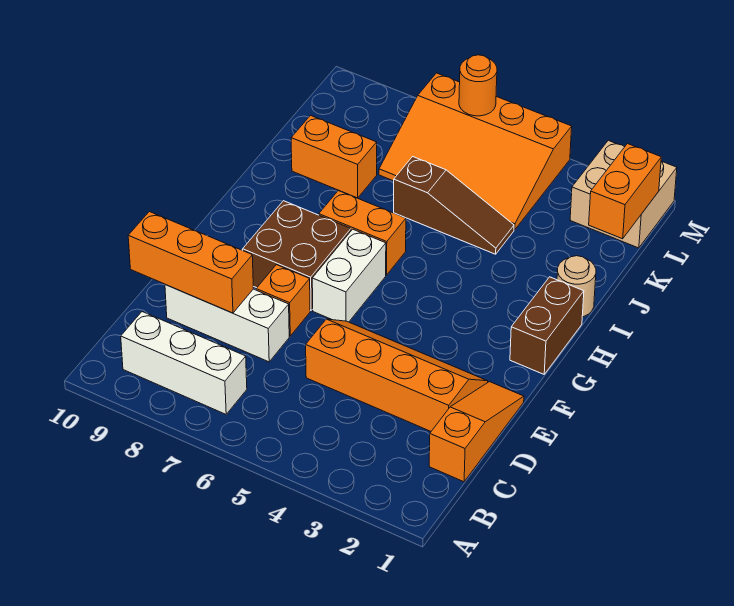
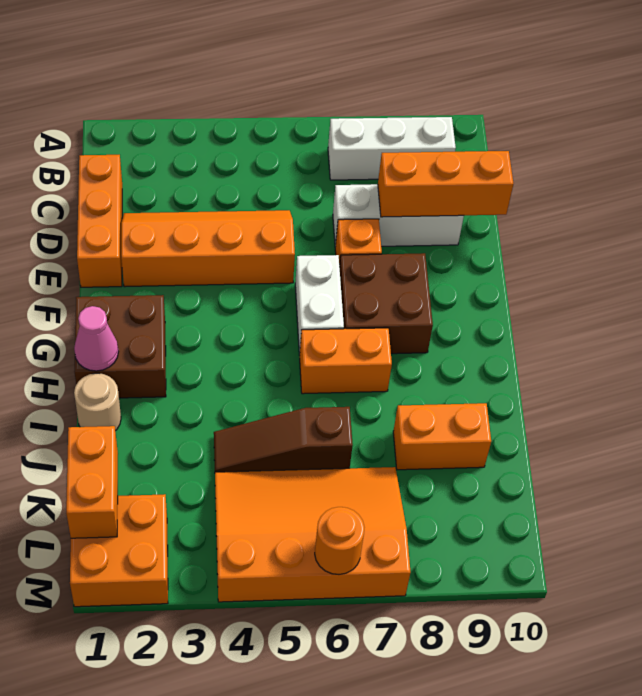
orange 1x3 slope [429,382,524,482] -> orange 1x3 brick [77,155,122,287]
orange 2x4 slope [306,319,488,431] -> orange 2x4 slope turned to [121,210,295,287]
brown 1x2 brick [510,277,584,374] -> brown 2x2 brick [74,295,166,398]
none -> pink 1x1 cone [74,306,118,371]
tan 2x2 brick [570,140,677,248] -> orange 2x2 brick [70,494,168,607]

